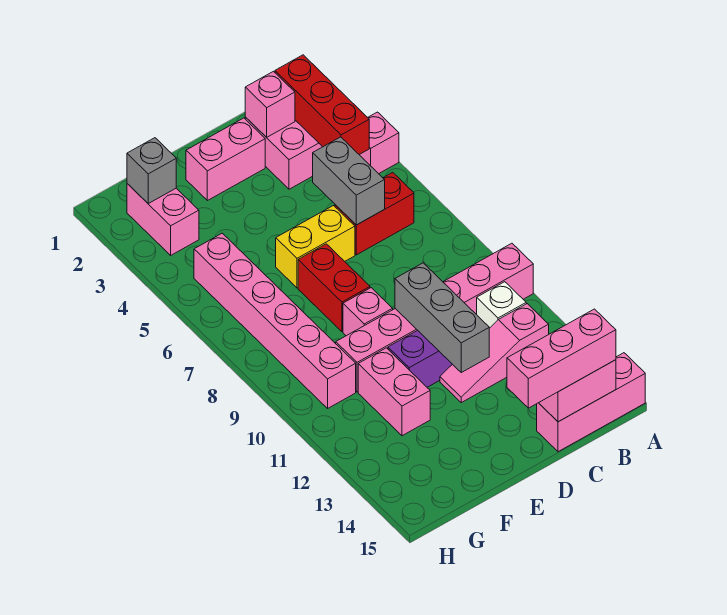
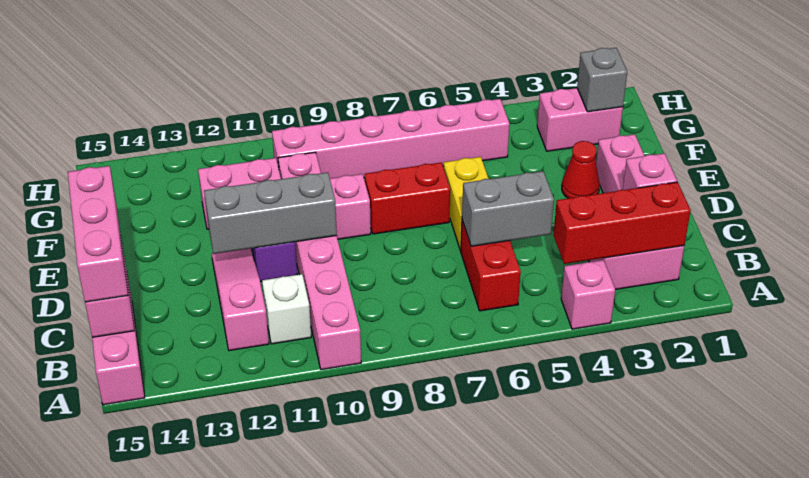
none -> red 1x1 cone [562,141,600,198]

